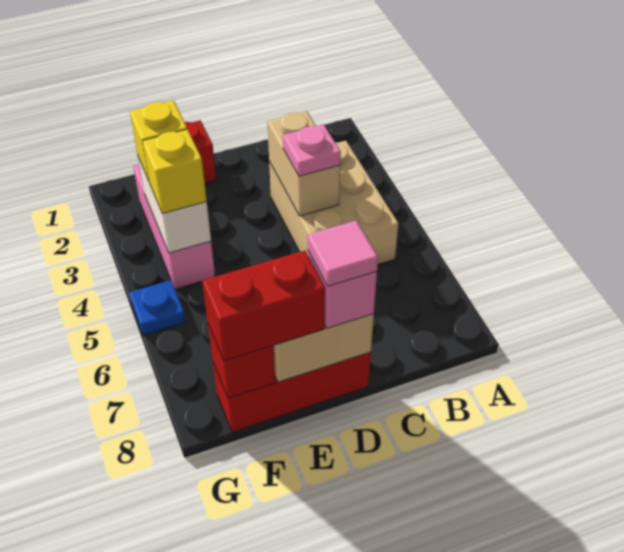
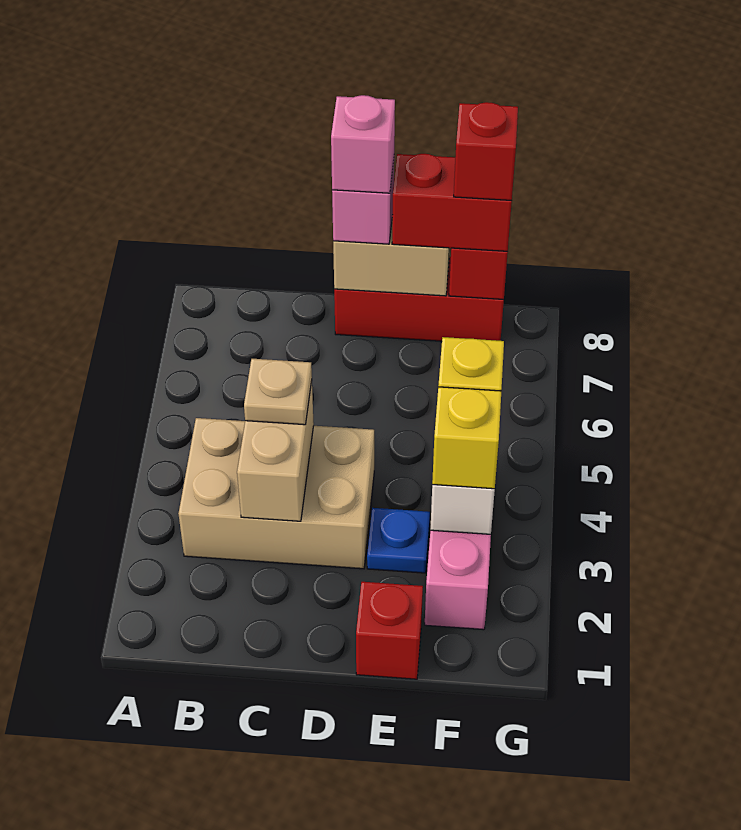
tan 2x3 brick [269,141,399,264] -> tan 2x3 brick turned to [178,418,374,569]
pink 1x1 plate [283,124,341,176] -> tan 1x1 plate [244,359,312,425]
pink 1x1 tile [308,221,378,286] -> pink 1x1 brick [331,95,395,193]
none -> red 1x1 brick [454,102,518,201]
blue 1x1 plate [129,280,186,335] -> blue 1x1 plate moved to [367,508,430,573]

